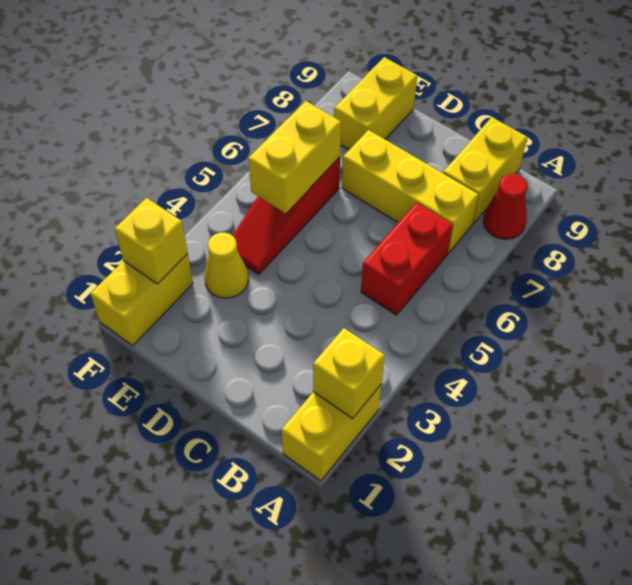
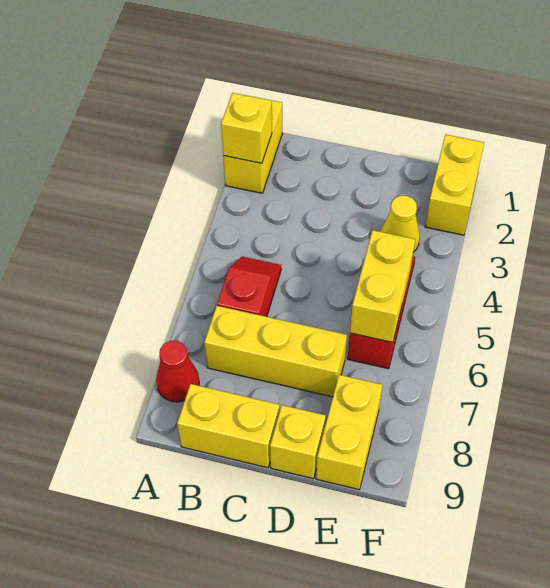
red 1x2 brick [361,203,453,315] -> red 1x2 slope [217,257,281,317]
yellow 1x2 brick [443,117,527,224] -> yellow 1x2 brick turned to [177,384,280,468]
yellow 1x1 brick [115,198,188,284] -> yellow 1x1 brick moved to [270,405,326,479]

